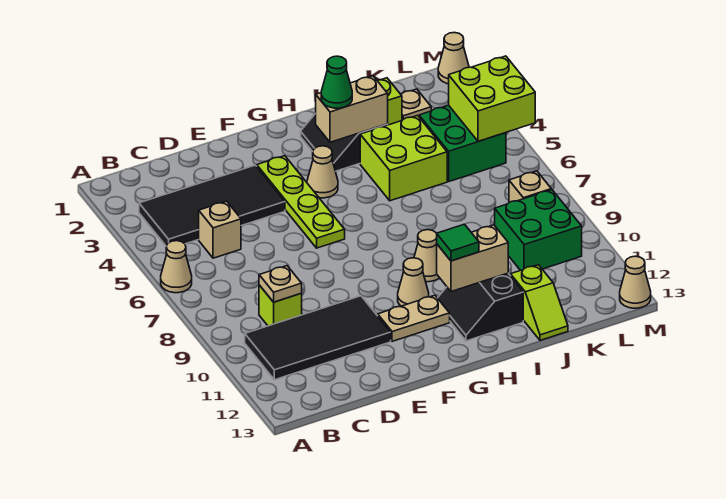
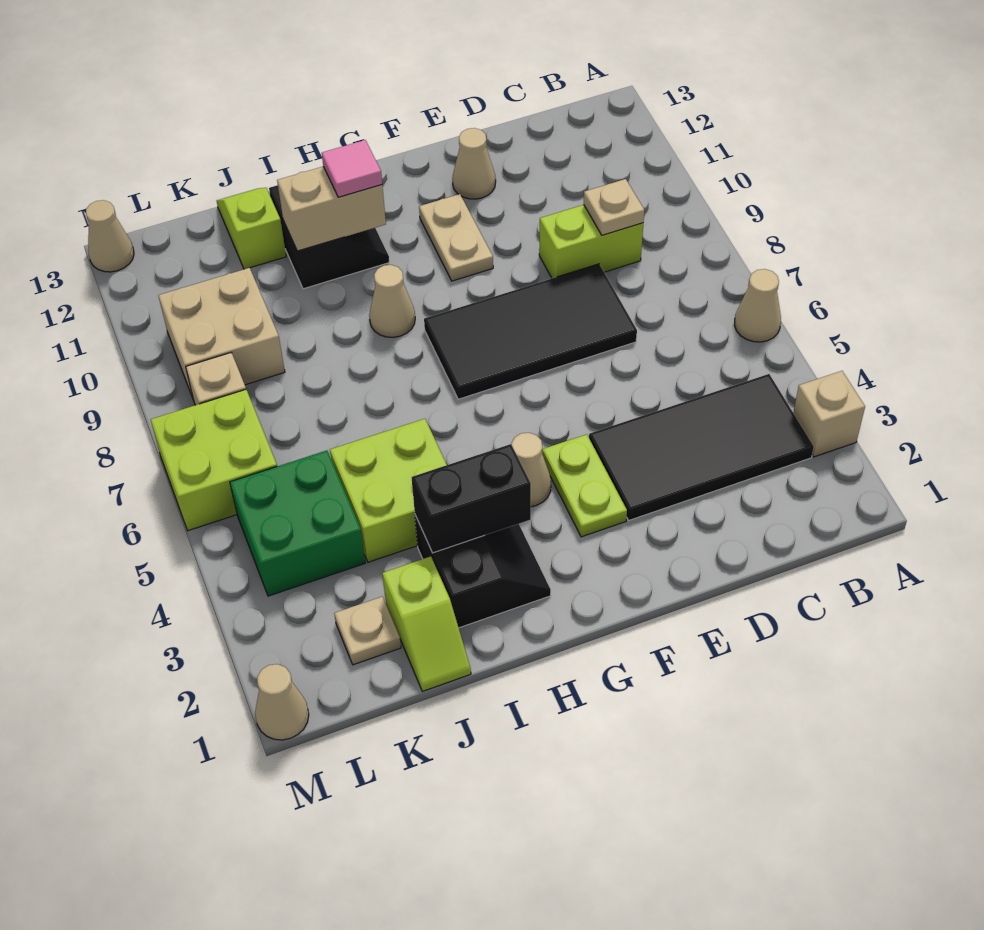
black 2x4 tile [245,296,391,380] -> black 2x4 tile moved to [424,264,637,399]
tan 1x1 brick [199,201,241,258] -> tan 1x1 brick moved to [793,371,865,457]
lime 1x1 brick [259,285,302,326] -> lime 1x2 brick [539,205,643,278]
lime 1x4 plate [257,156,345,248] -> lime 1x2 plate [542,434,627,537]
tan 1x2 plate [378,295,450,341] -> tan 1x2 plate turned to [419,194,493,281]
tan 1x1 cone [398,258,429,306] -> tan 1x1 cone moved to [452,128,496,199]
tan 1x2 brick [316,76,388,142] -> black 1x2 brick [412,444,531,553]
green 1x1 cone [321,56,352,108] -> none
green 1x1 tile [437,224,479,261] -> pink 1x1 tile [322,140,382,197]
green 2x2 brick [495,190,582,271] -> tan 2x2 brick [158,268,285,398]
lime 2x2 brick [449,56,535,141] -> lime 2x2 brick moved to [151,390,277,531]

